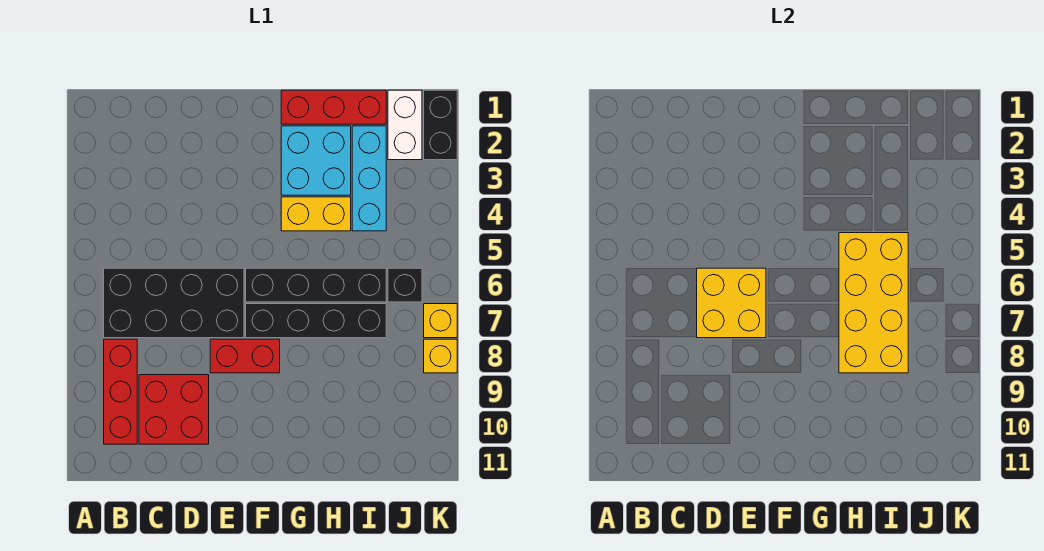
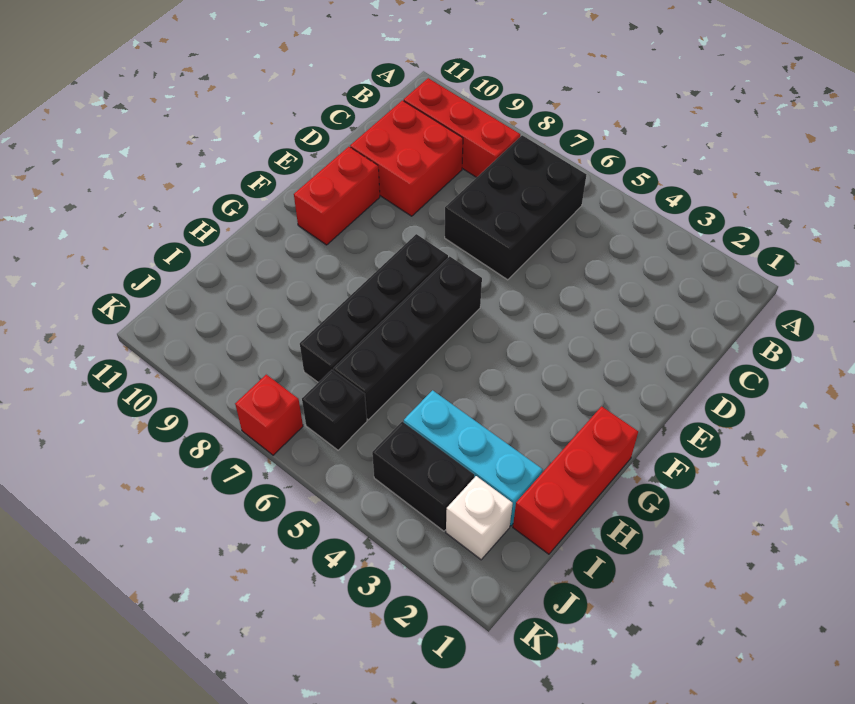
black 2x4 brick [104,268,244,338] -> black 2x3 brick [445,135,586,280]
yellow 2x2 brick [697,268,766,338] -> none
red 1x2 brick [210,339,280,373] -> red 1x2 brick moved to [294,147,380,245]
cyan 2x2 brick [281,126,351,195] -> none
yellow 1x2 brick [281,197,351,231] -> none
yellow 2x4 brick [839,233,908,373] -> none
white 1x2 brick [388,90,422,160] -> white 1x1 brick [446,476,513,560]
black 1x2 brick [424,90,457,160] -> black 1x2 brick moved to [372,422,474,531]
yellow 1x1 brick [424,304,457,338] -> red 1x1 brick [235,375,303,455]
yellow 1x1 brick [424,339,457,373] -> none

